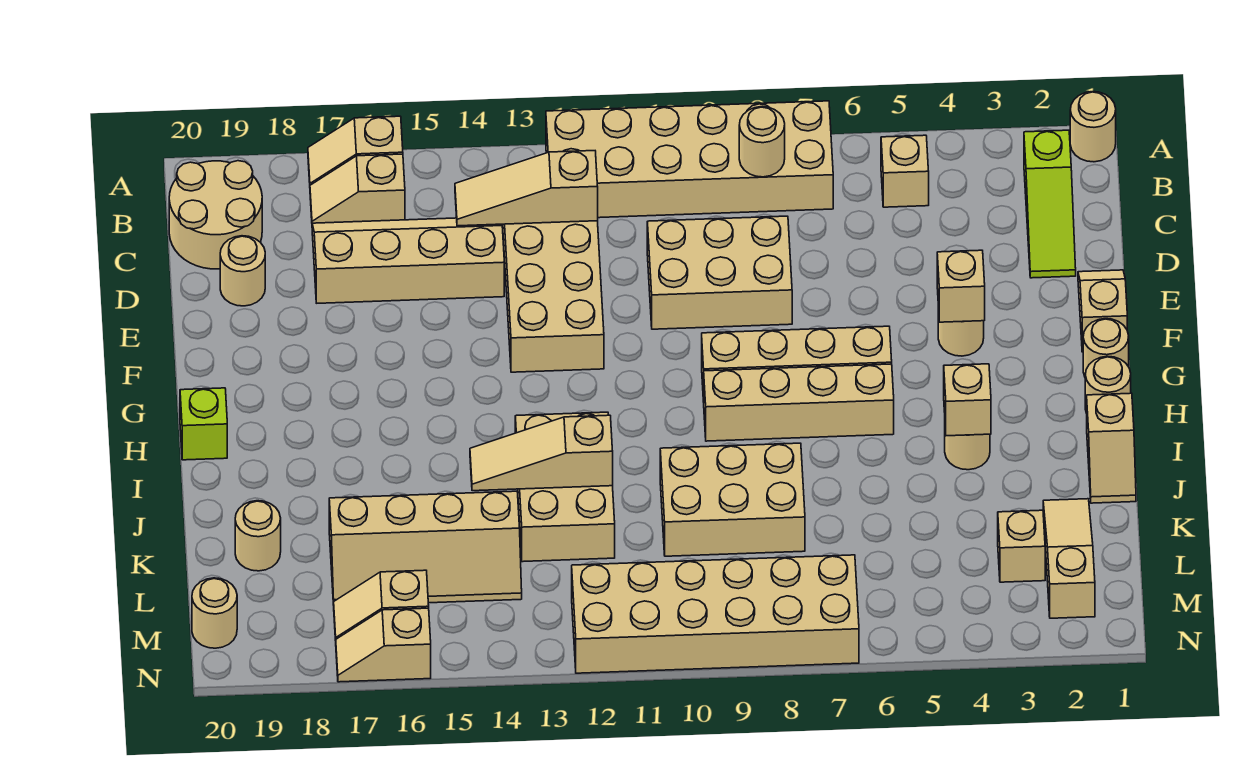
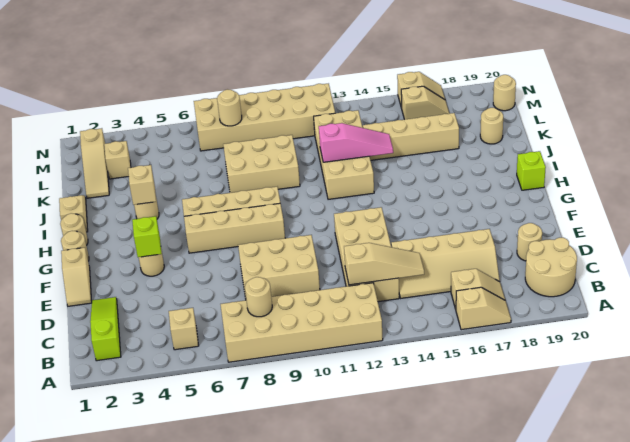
tan 1x1 round brick [1070,92,1116,162] -> tan 1x1 round brick moved to [217,89,242,126]
tan 1x1 brick [937,250,985,322] -> lime 1x1 brick [132,216,162,257]
tan 2x3 brick [515,412,615,562] -> tan 2x4 brick [314,110,374,199]
tan 1x3 slope [470,415,613,491] -> pink 1x3 slope [319,123,393,162]

